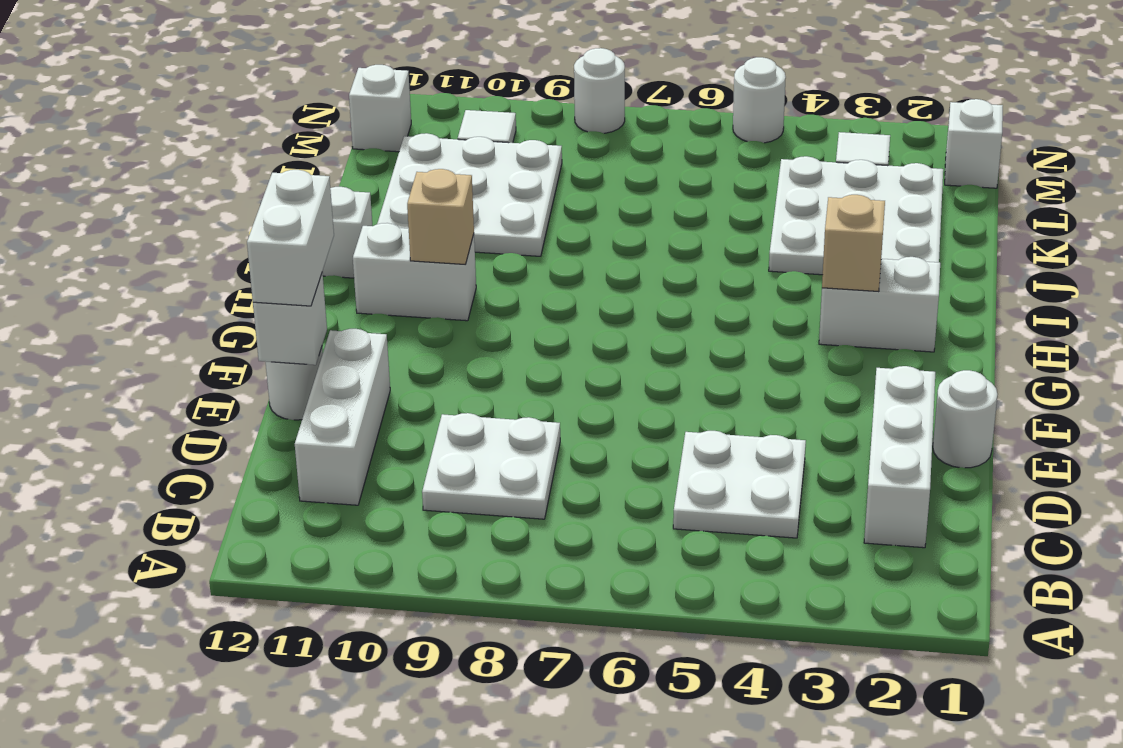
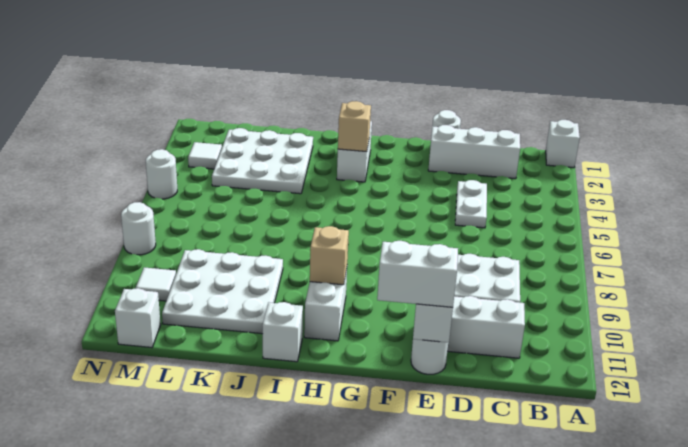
white 2x2 plate [673,431,806,538] -> white 1x2 plate [455,180,487,228]
white 1x1 brick [945,99,1003,188] -> white 1x1 brick moved to [546,120,580,168]

